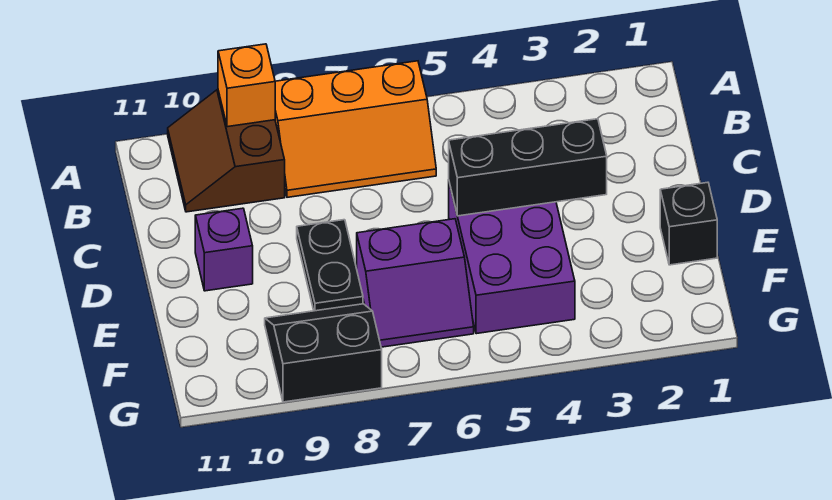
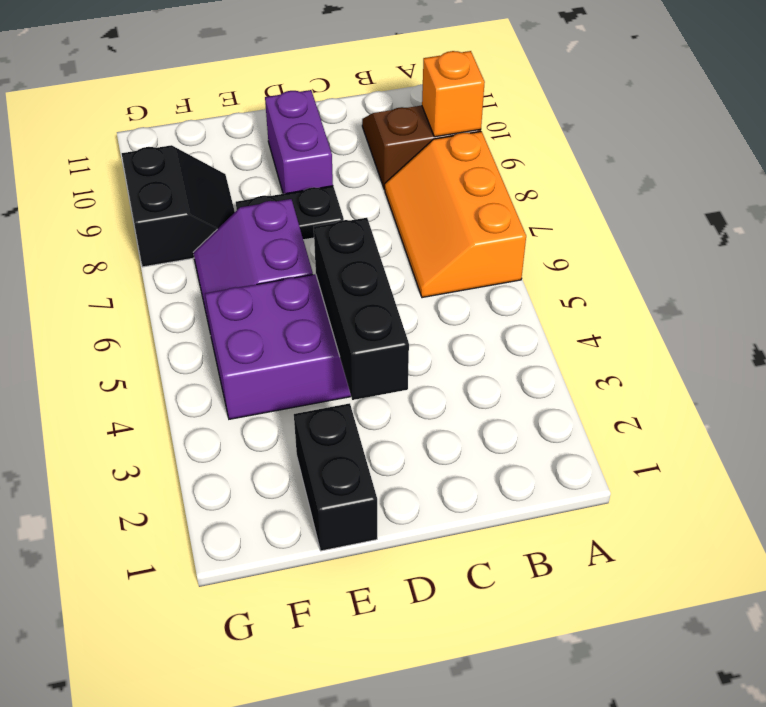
purple 1x1 brick [195,208,253,291] -> purple 1x2 brick [265,90,333,194]
black 1x1 brick [660,182,717,265] -> black 1x2 brick [294,403,377,551]

